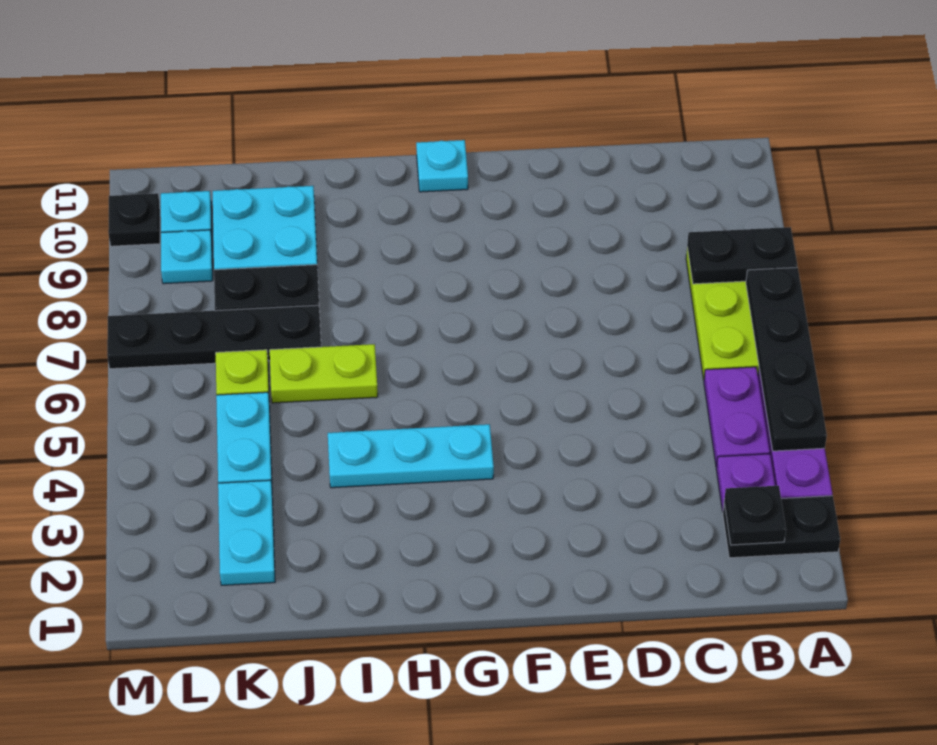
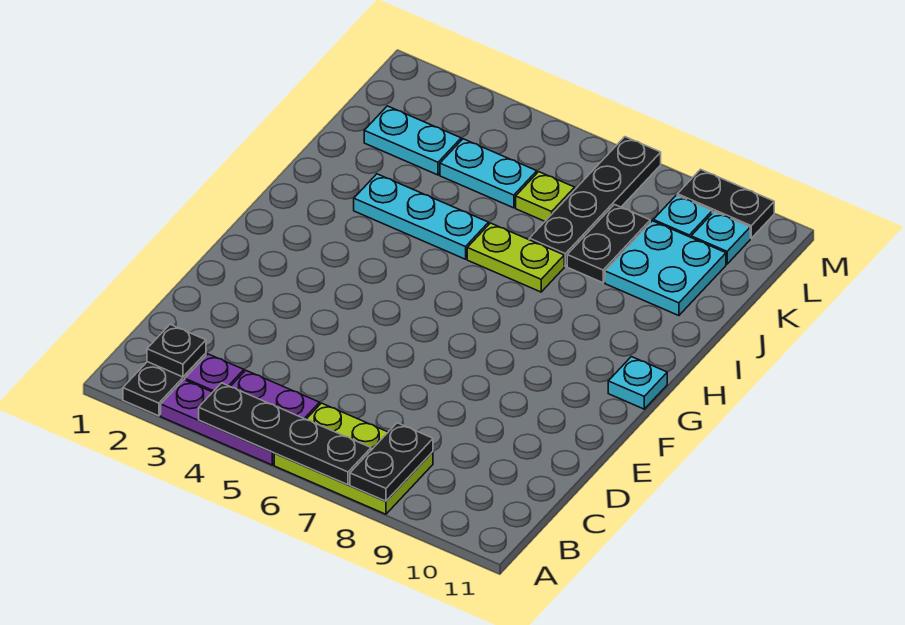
cyan 1x3 plate [328,424,494,488] -> cyan 1x3 plate turned to [354,174,489,259]
lime 1x2 plate [270,344,378,403] -> lime 1x2 plate turned to [467,223,564,292]
black 1x1 plate [108,193,160,246] -> black 1x2 plate [677,169,774,238]

